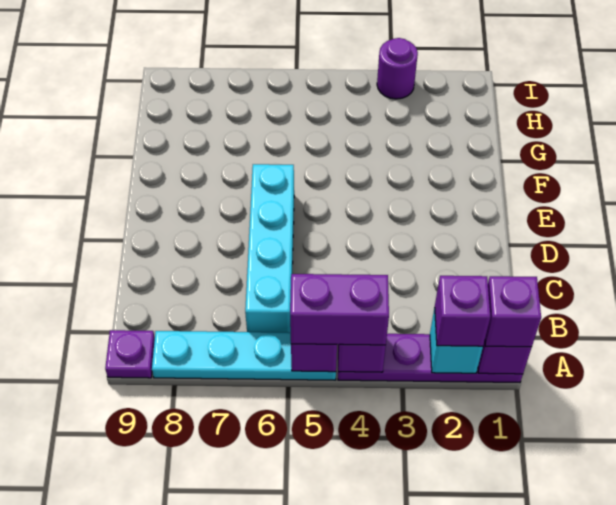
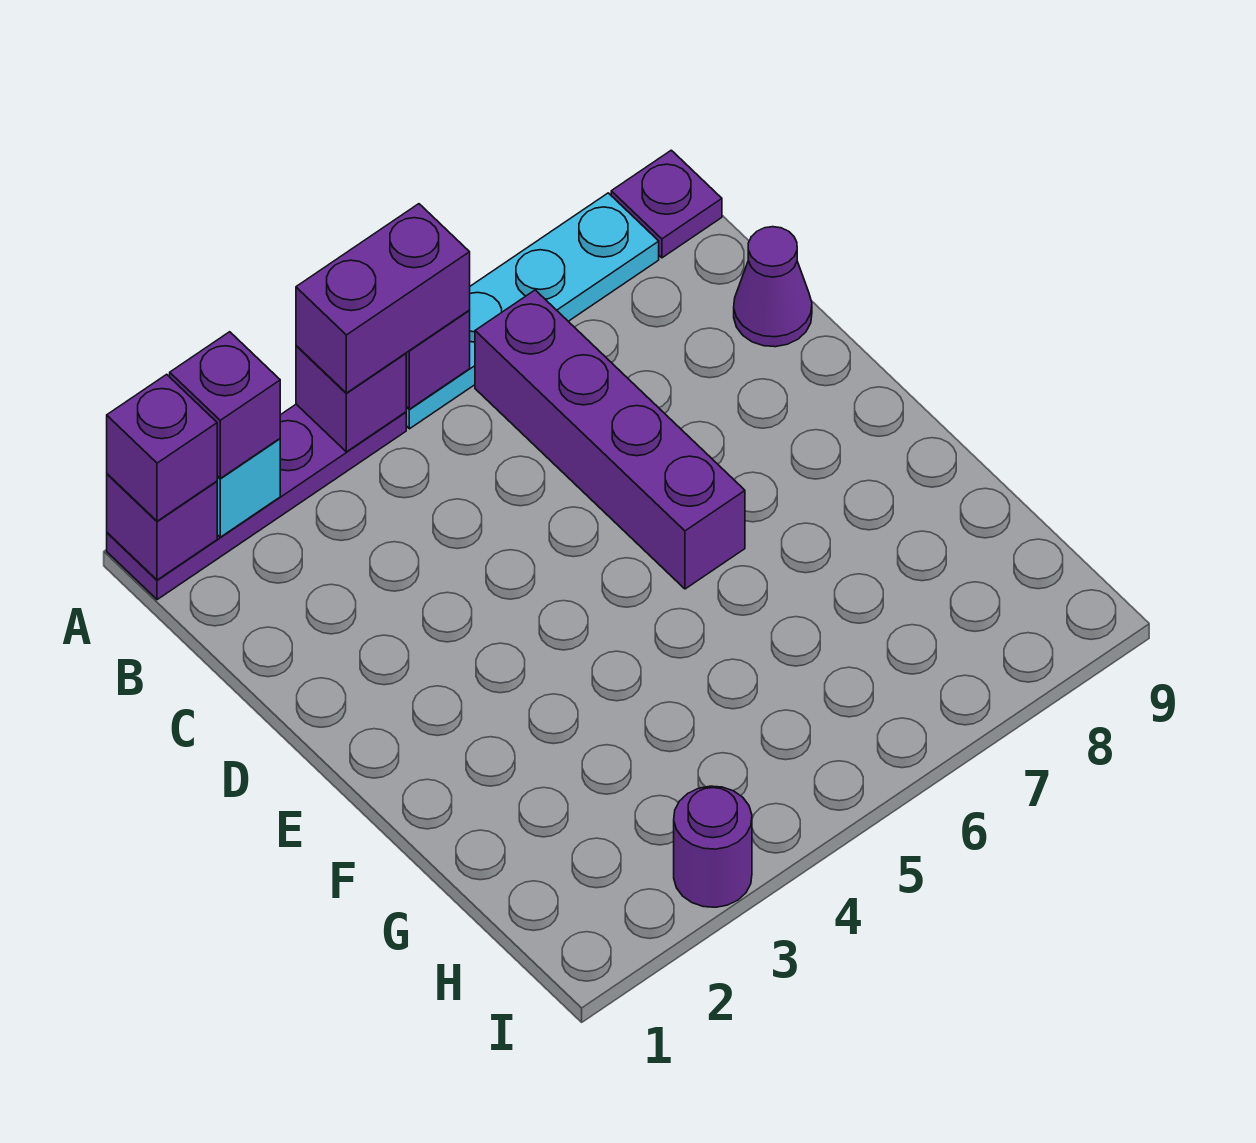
cyan 1x4 brick [245,164,294,333] -> purple 1x4 brick [475,290,745,589]
none -> purple 1x1 cone [734,227,812,347]

